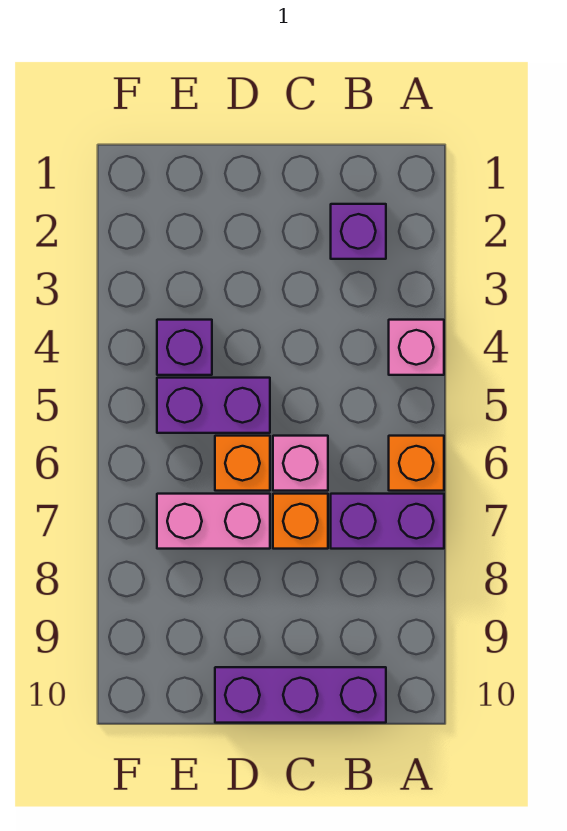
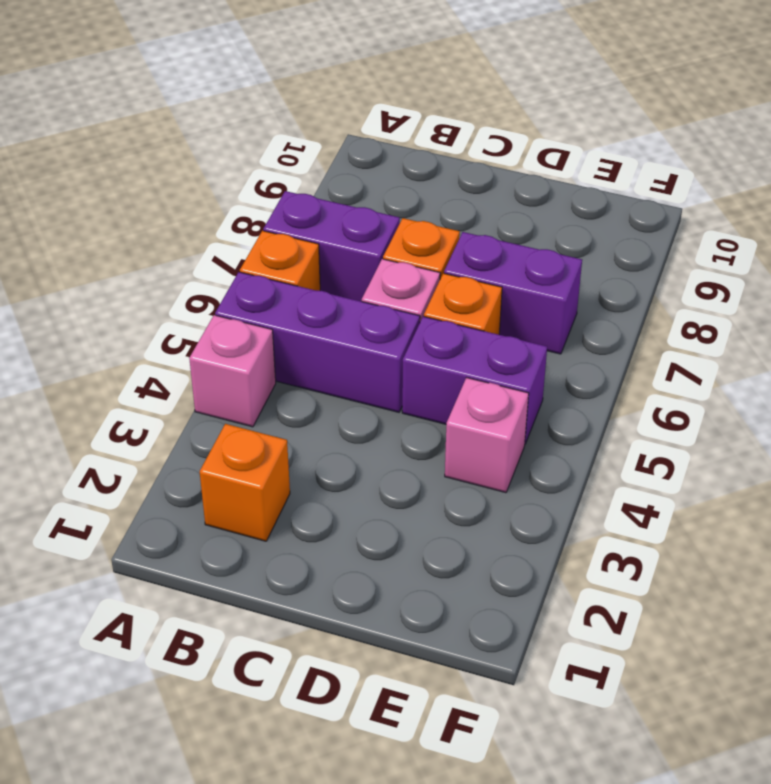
purple 1x1 brick [331,204,386,259] -> orange 1x1 brick [200,424,290,541]
purple 1x3 brick [215,667,386,723] -> purple 1x3 brick moved to [215,272,420,412]
pink 1x2 brick [157,494,270,549] -> purple 1x2 brick [444,232,582,354]
purple 1x1 brick [157,320,212,375] -> pink 1x1 brick [445,378,529,493]

